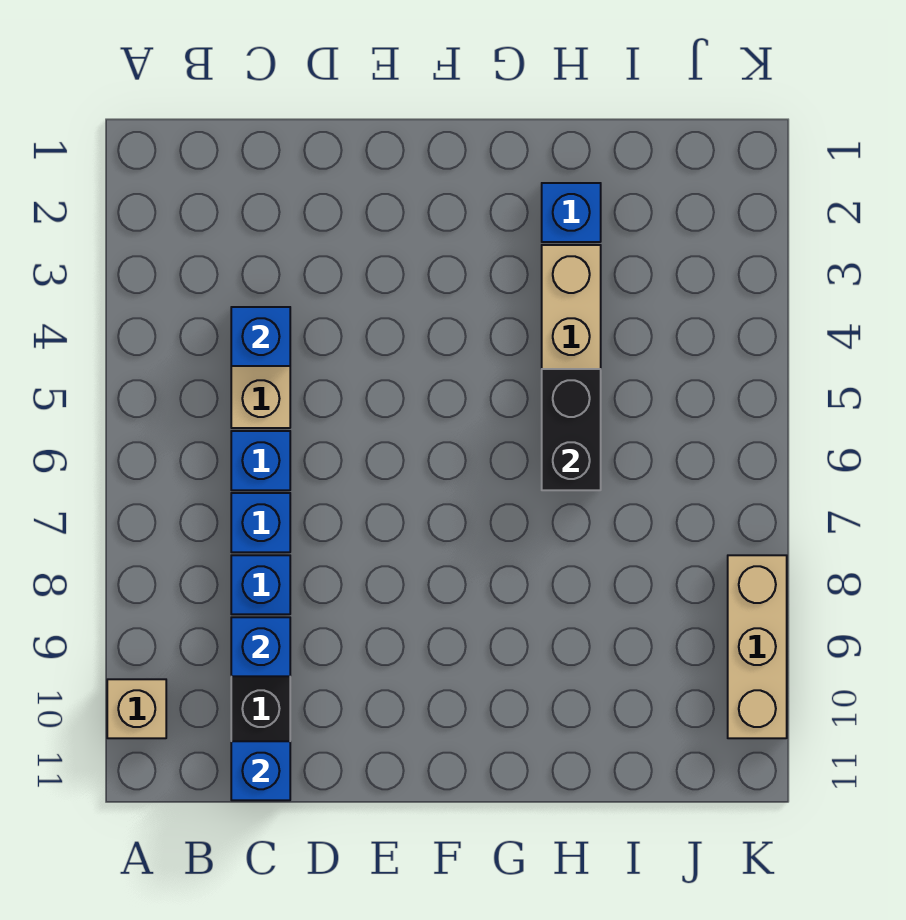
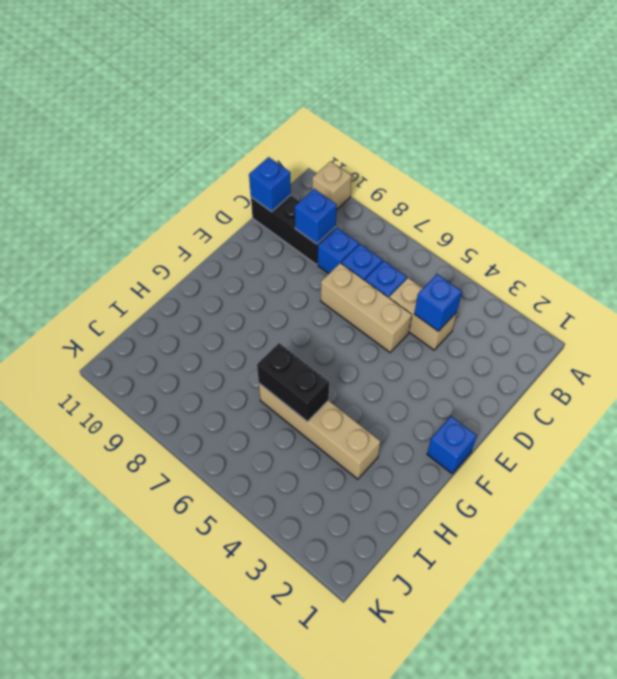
blue 1x1 brick [542,183,601,242] -> blue 1x1 brick moved to [427,416,477,473]
tan 1x3 brick [728,555,787,738] -> tan 1x3 brick moved to [321,263,412,352]

